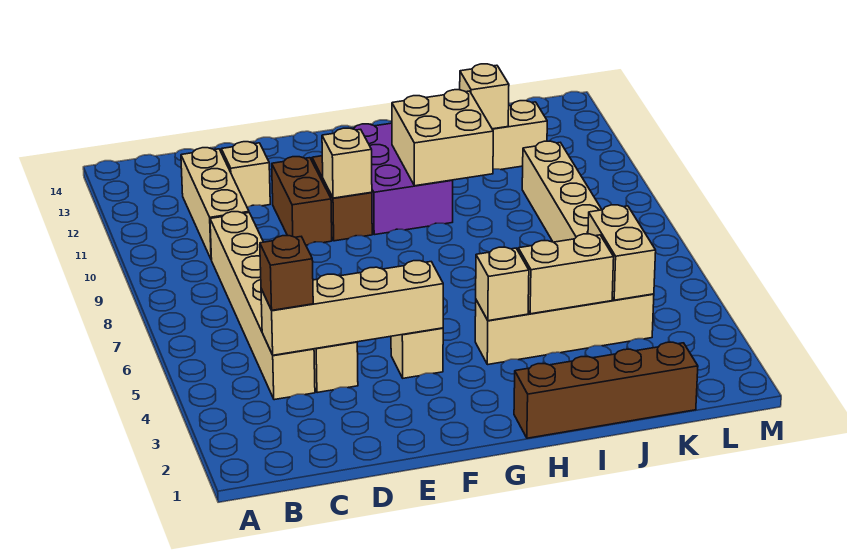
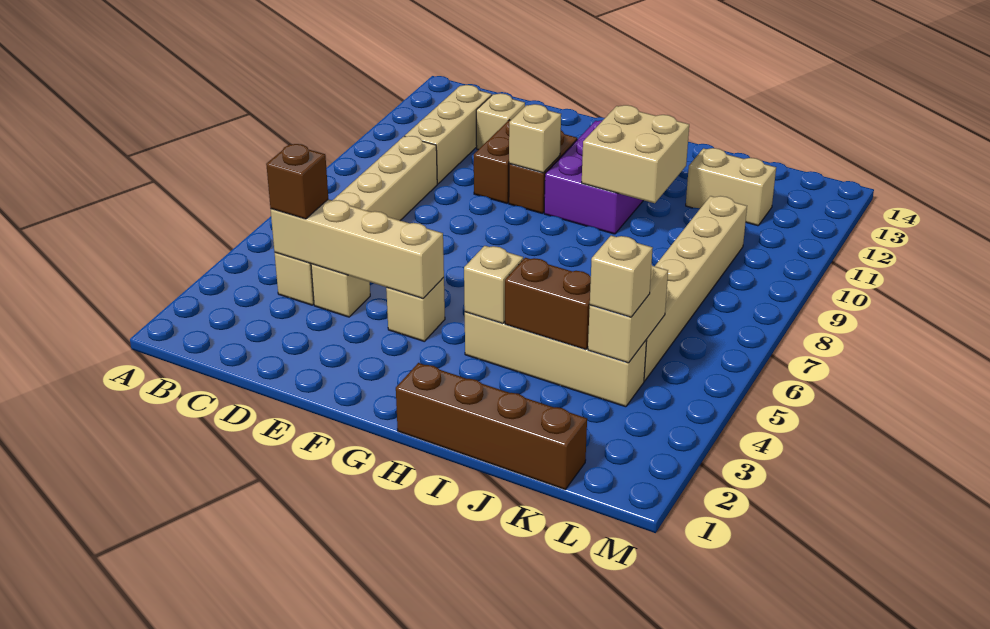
tan 1x2 brick [518,234,614,314] -> brown 1x2 brick [505,258,591,350]
tan 1x1 brick [460,64,509,129] -> tan 1x1 brick moved to [590,236,653,317]

